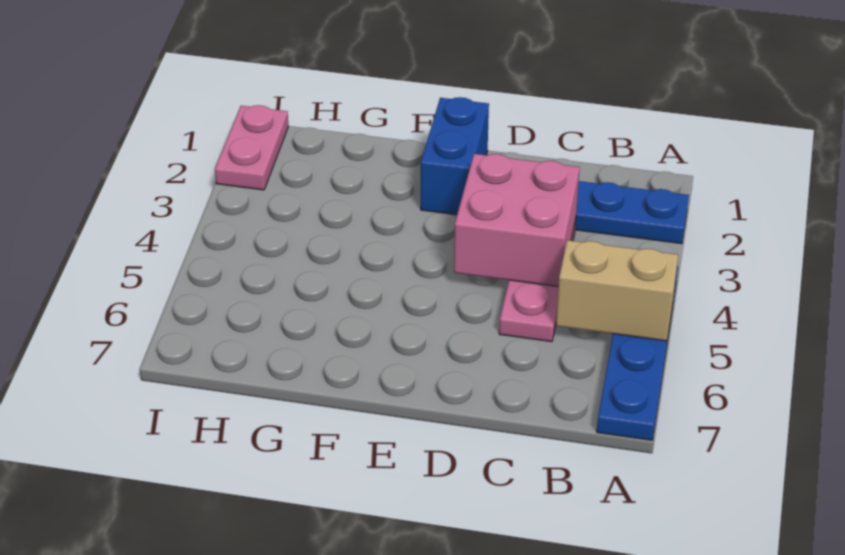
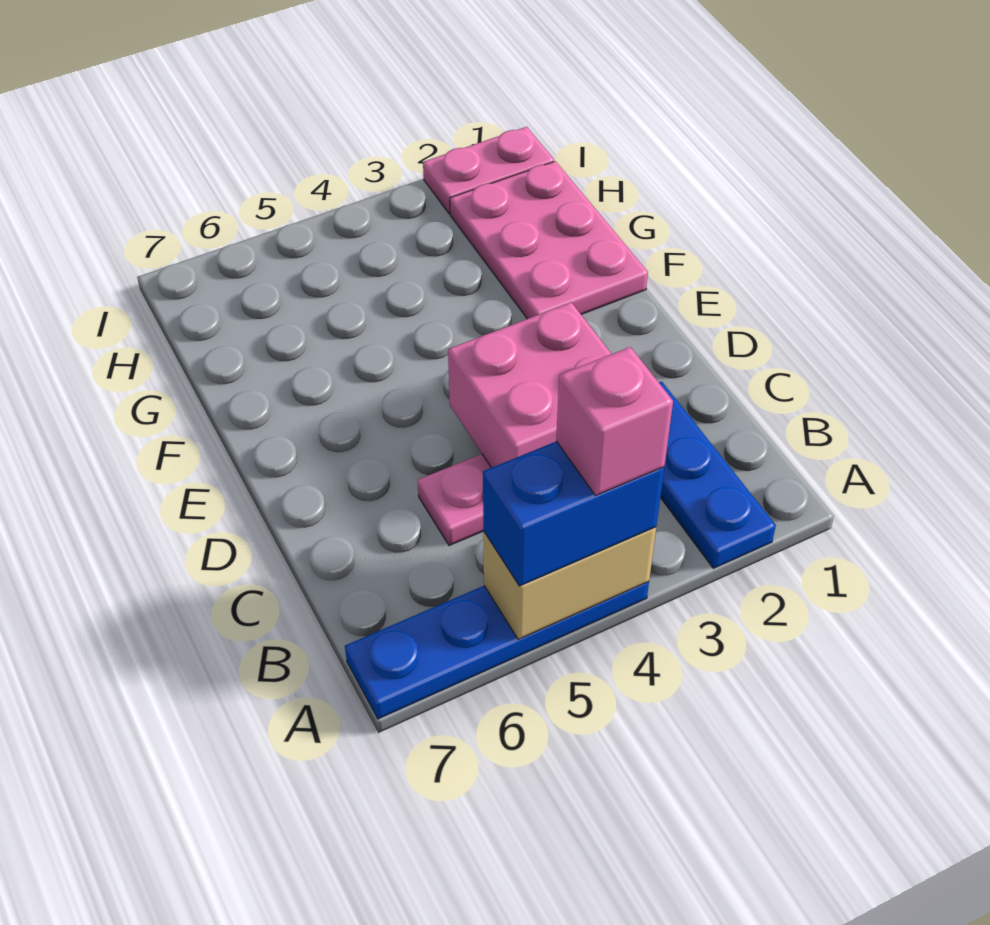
none -> pink 1x1 brick [556,347,673,496]
tan 1x2 brick [556,240,678,341] -> tan 1x2 brick turned to [483,527,656,639]
blue 1x2 brick [421,97,489,215] -> blue 1x2 brick moved to [483,441,664,586]
none -> pink 2x3 plate [450,161,648,319]

